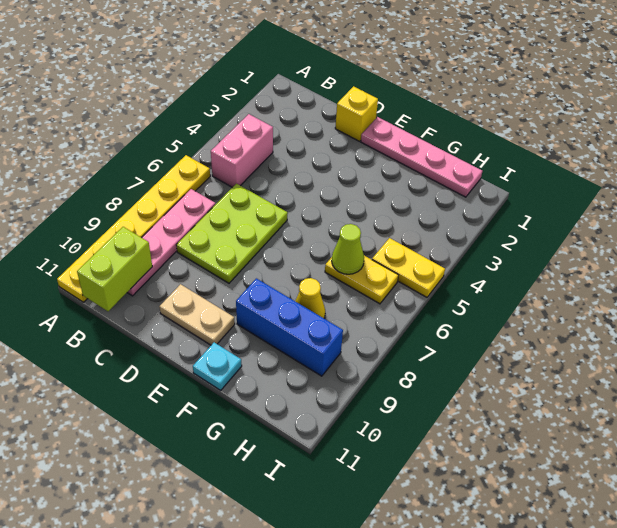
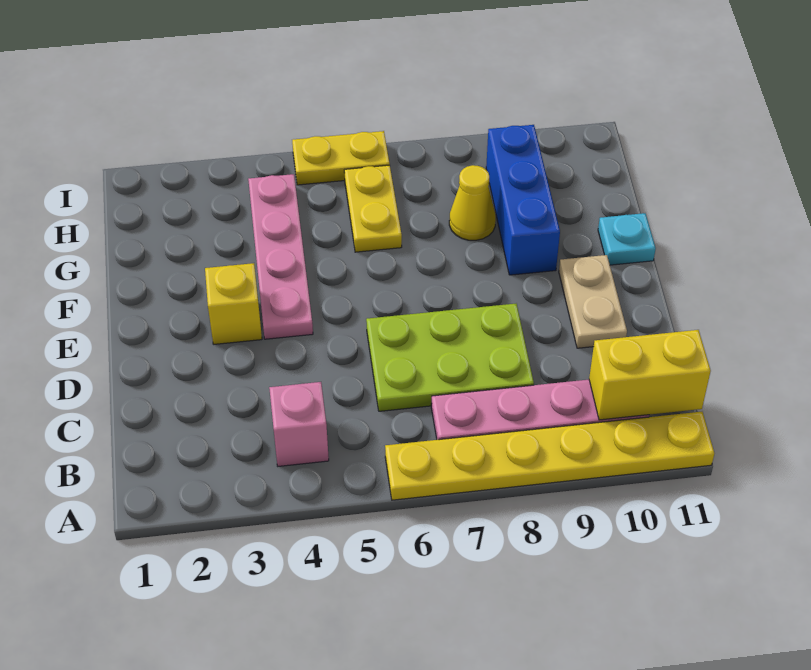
pink 1x2 brick [211,114,273,187] -> pink 1x1 brick [269,382,329,466]
lime 1x2 brick [77,227,152,311] -> yellow 1x2 brick [589,330,711,420]
yellow 1x1 brick [335,86,378,141] -> yellow 1x1 brick moved to [205,263,262,344]
pink 1x4 plate [361,117,482,197] -> pink 1x4 plate moved to [248,174,313,339]
lime 1x1 cone [332,224,364,274] -> none
yellow 1x2 plate [372,238,445,297] -> yellow 1x2 plate turned to [292,131,390,185]

